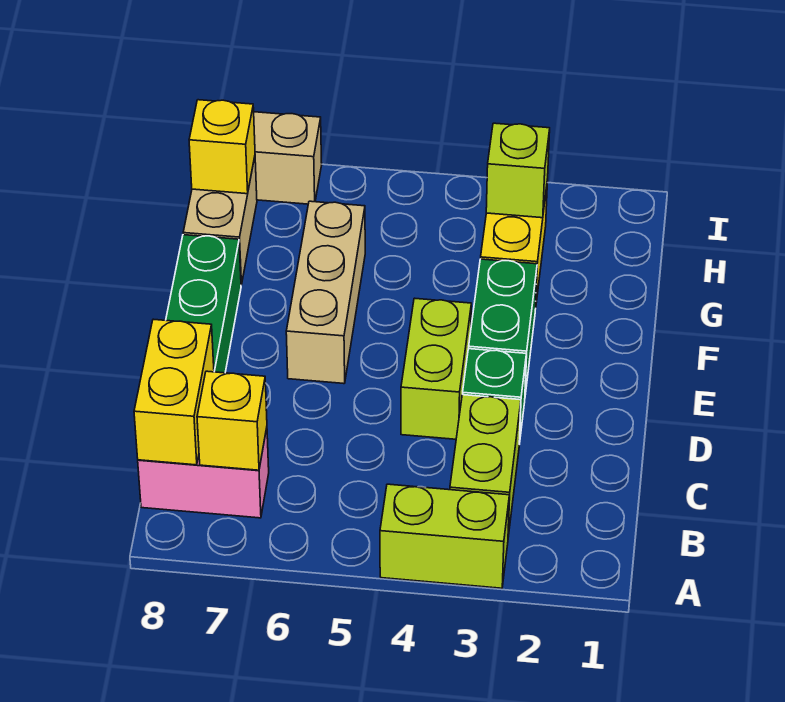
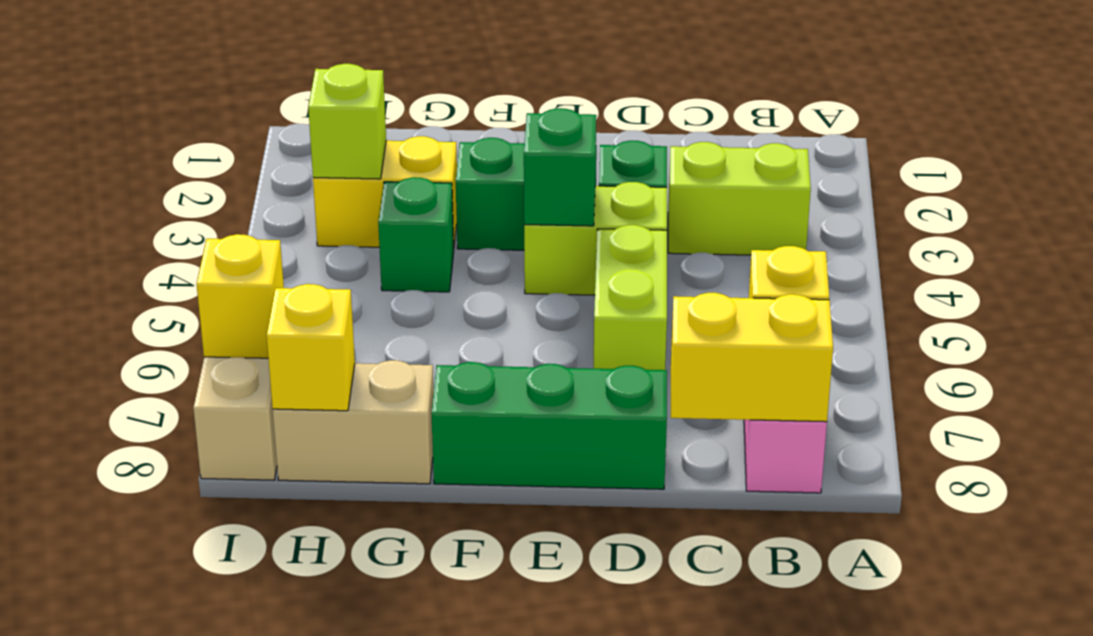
lime 1x2 brick [380,484,509,588] -> lime 1x2 brick moved to [594,225,667,370]
none -> green 1x1 brick [524,108,596,226]
tan 1x3 brick [286,201,365,384] -> none
none -> green 1x1 brick [378,177,454,292]
none -> yellow 1x1 brick [197,234,284,358]

